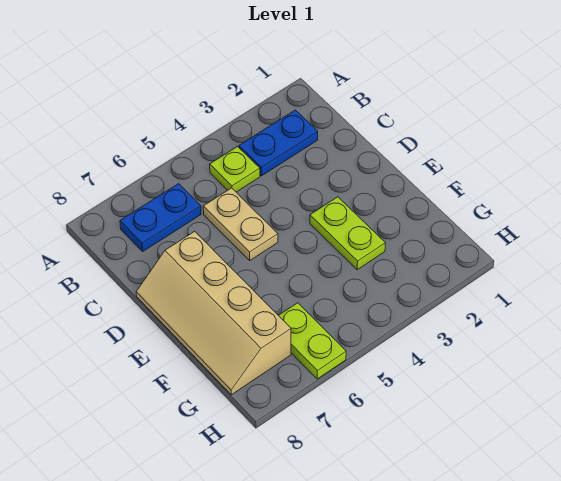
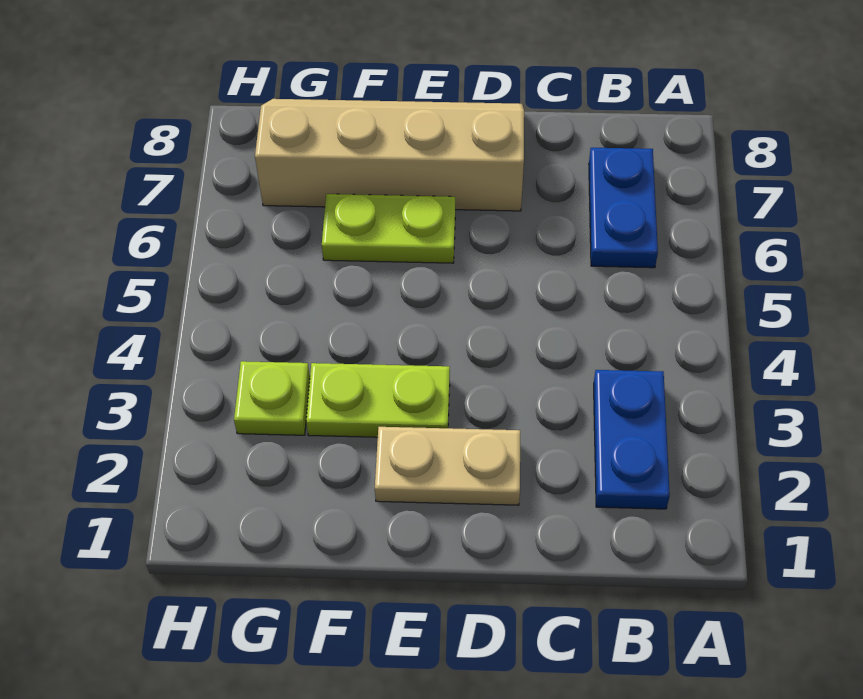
lime 1x1 plate [210,147,260,192] -> lime 1x1 plate moved to [234,361,310,435]
tan 1x2 plate [203,188,278,260] -> tan 1x2 plate moved to [375,427,520,505]
lime 1x2 plate [278,303,346,379] -> lime 1x2 plate moved to [322,194,455,263]

